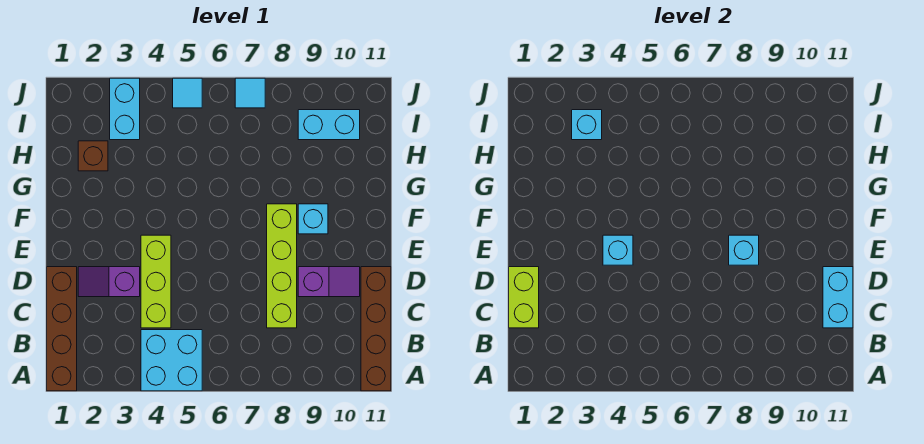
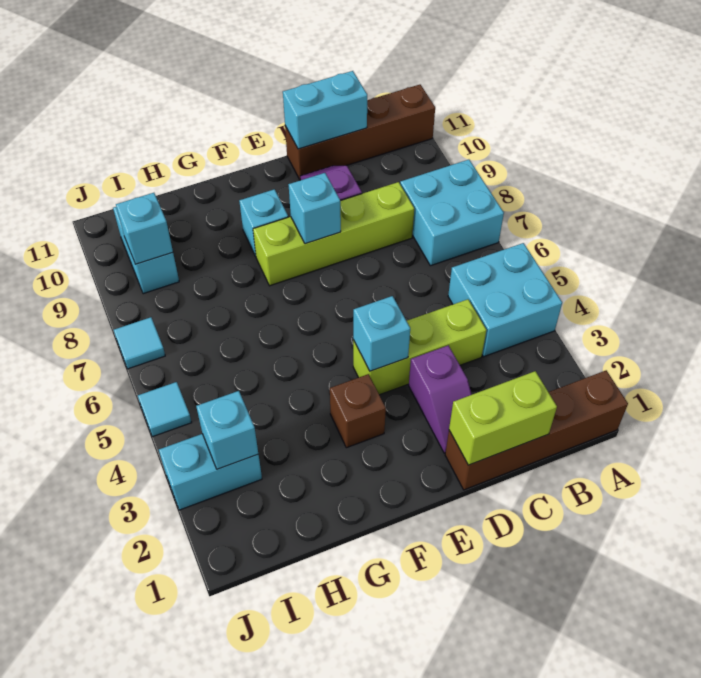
none -> cyan 2x2 brick [400,160,504,266]
brown 1x1 brick [78,141,108,171] -> brown 1x1 brick moved to [330,374,386,448]
none -> cyan 1x1 brick [116,193,173,264]

